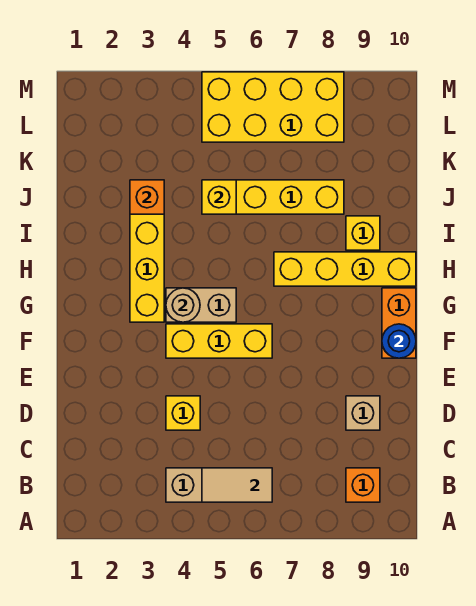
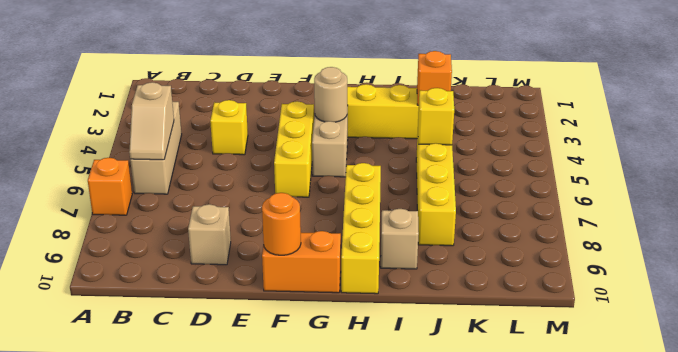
tan 1x2 tile [202,468,272,502] -> tan 1x2 slope [129,82,174,160]
orange 1x1 brick [346,468,380,502] -> orange 1x1 brick moved to [88,158,132,215]
blue 1x1 round brick [382,324,416,358] -> orange 1x1 round brick [262,193,301,255]
yellow 1x1 brick [346,216,380,250] -> tan 1x1 brick [381,209,419,269]
yellow 2x4 brick [202,72,344,142] -> none

